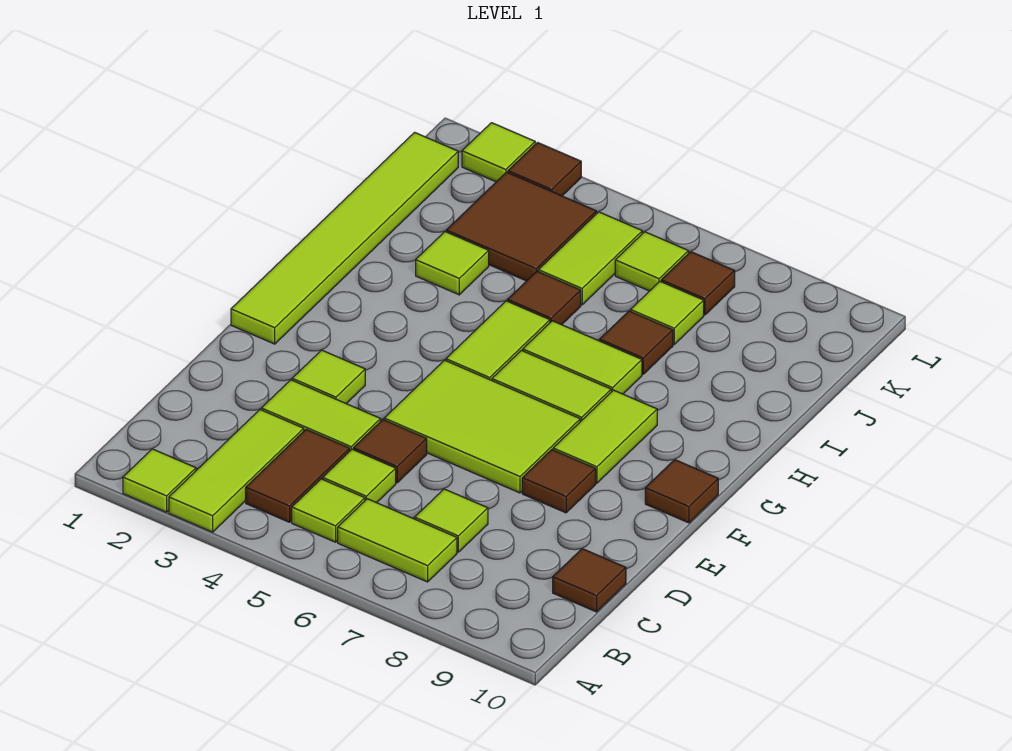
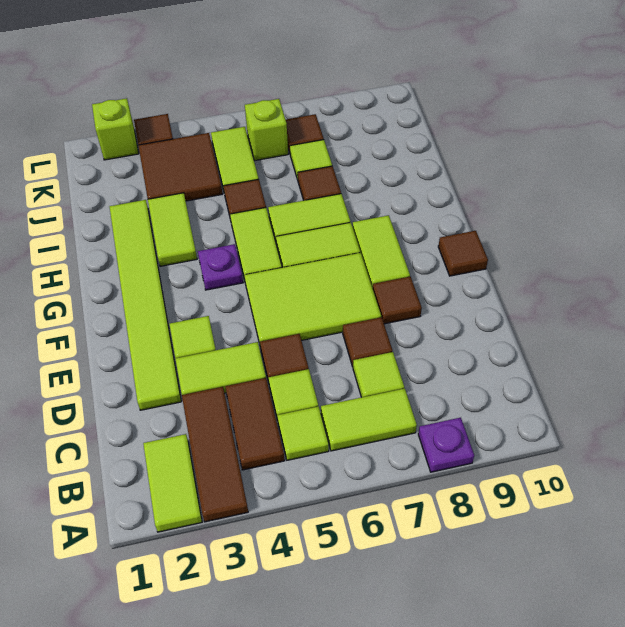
lime 1x1 tile [123,449,196,512] -> lime 1x2 tile [143,434,202,532]
lime 1x3 tile [169,410,304,532] -> brown 1x3 tile [182,387,248,522]
none -> purple 1x1 plate [418,418,474,472]
brown 1x1 tile [553,549,626,612] -> brown 1x1 tile moved to [343,317,392,367]
lime 1x6 tile [231,132,458,344] -> lime 1x6 tile moved to [109,200,181,410]
none -> purple 1x1 plate [198,244,243,290]
lime 1x1 tile [416,232,489,295] -> lime 1x2 tile [148,193,197,266]
lime 1x1 tile [615,232,688,291] -> lime 1x1 brick [245,99,288,161]
lime 1x1 tile [462,123,535,182] -> lime 1x1 brick [92,98,139,160]

